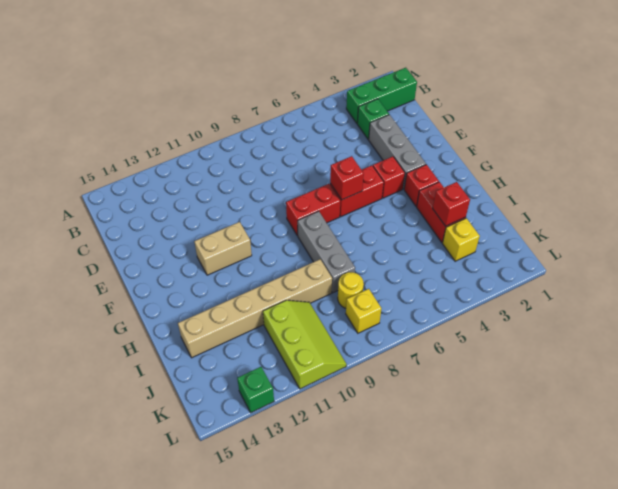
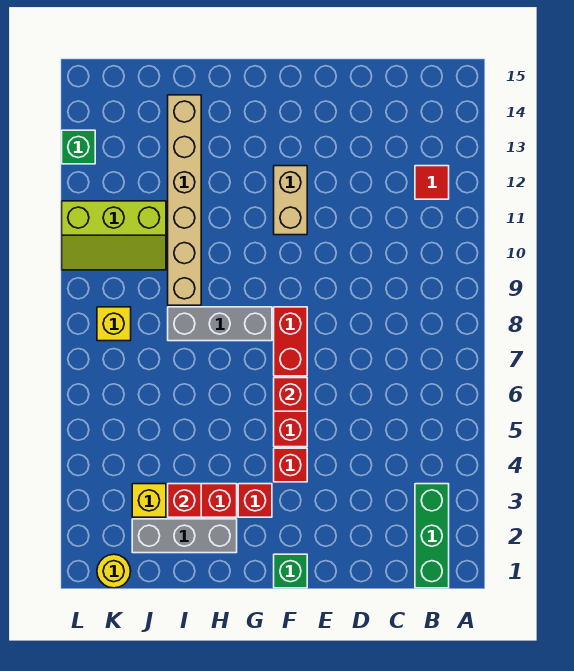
none -> red 1x1 tile [415,166,449,199]
green 1x1 brick [357,99,389,139] -> green 1x1 brick moved to [274,554,307,588]
grey 1x3 brick [369,115,426,189] -> grey 1x3 brick moved to [132,519,237,553]
yellow 1x1 round brick [338,272,364,308] -> yellow 1x1 round brick moved to [97,554,131,588]

